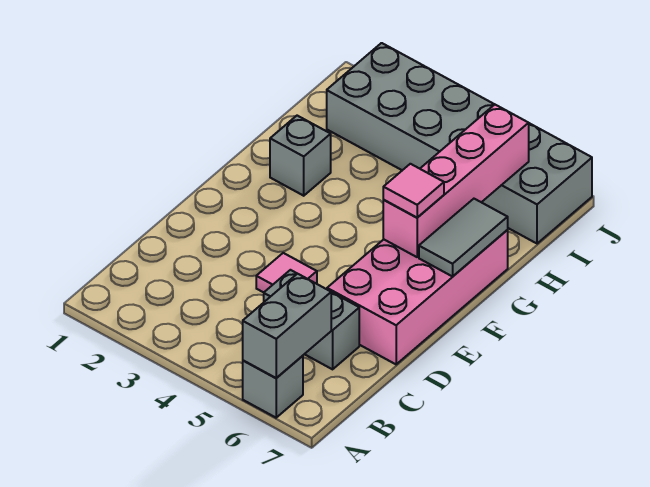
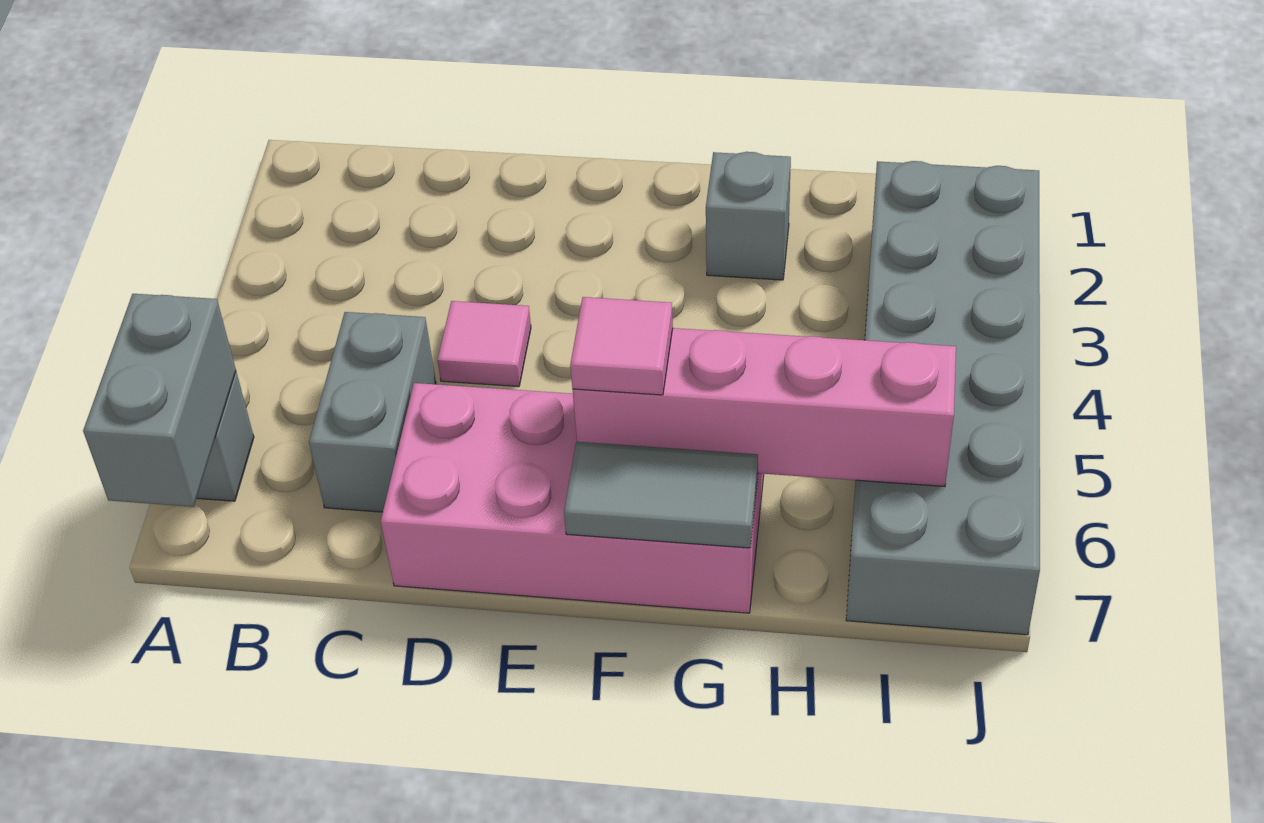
grey 1x2 brick [243,274,331,378] -> grey 1x2 brick turned to [83,294,236,507]

